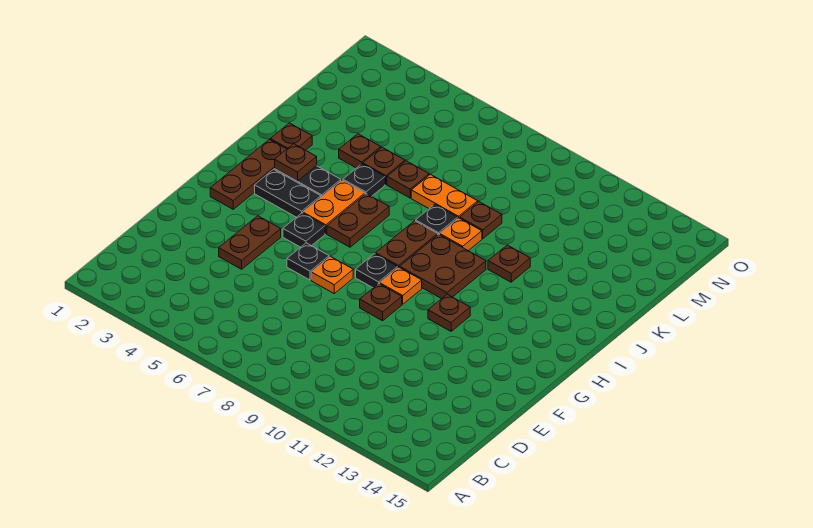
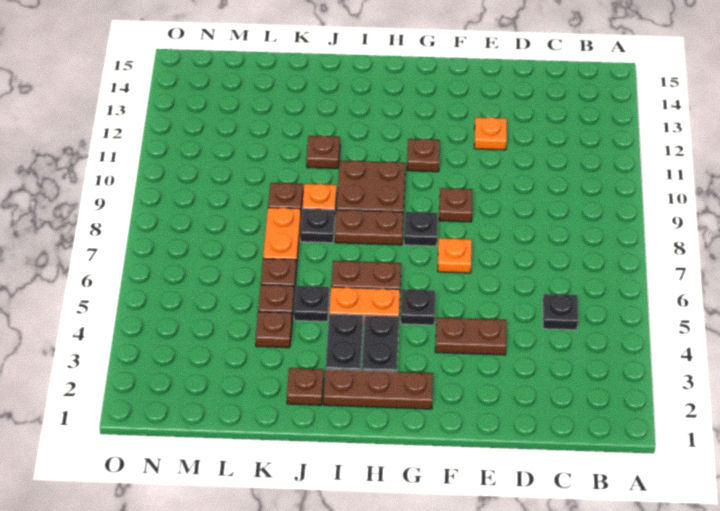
black 1x1 plate [287,243,329,280] -> black 1x1 plate moved to [543,294,578,330]
orange 1x1 plate [380,267,422,304] -> orange 1x1 plate moved to [474,117,507,150]
brown 1x1 plate [275,144,317,181] -> none

